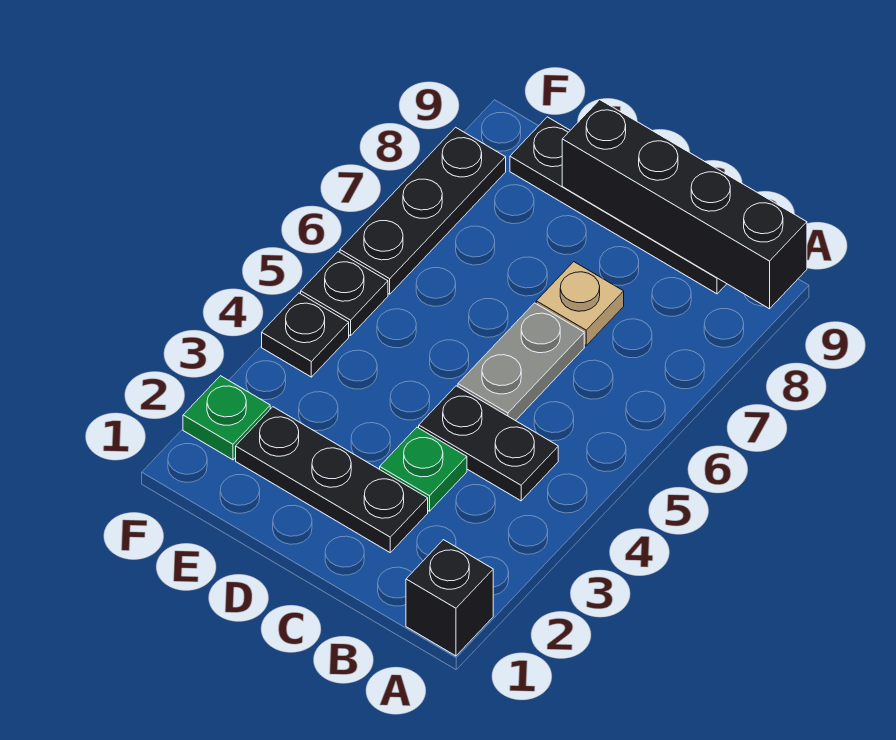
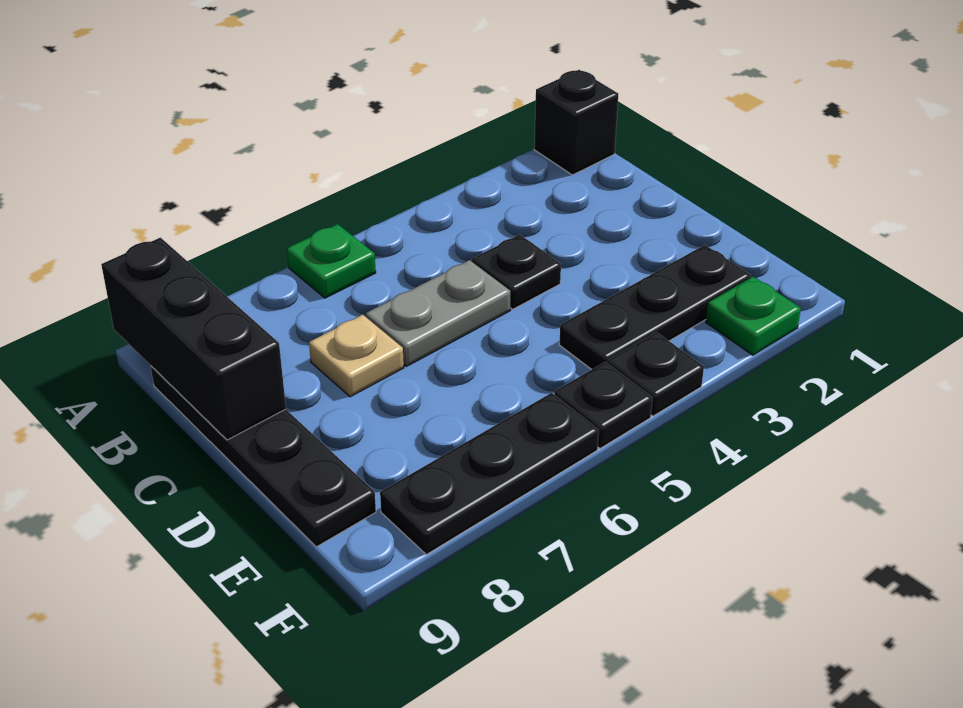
black 1x4 brick [562,100,807,309] -> black 1x3 brick [101,238,286,440]
black 1x2 plate [419,386,558,501] -> black 1x1 plate [472,234,561,309]
black 1x3 plate [236,407,428,552] -> black 1x3 plate turned to [559,245,751,370]
green 1x1 plate [380,427,467,511] -> green 1x1 plate moved to [287,224,376,298]

